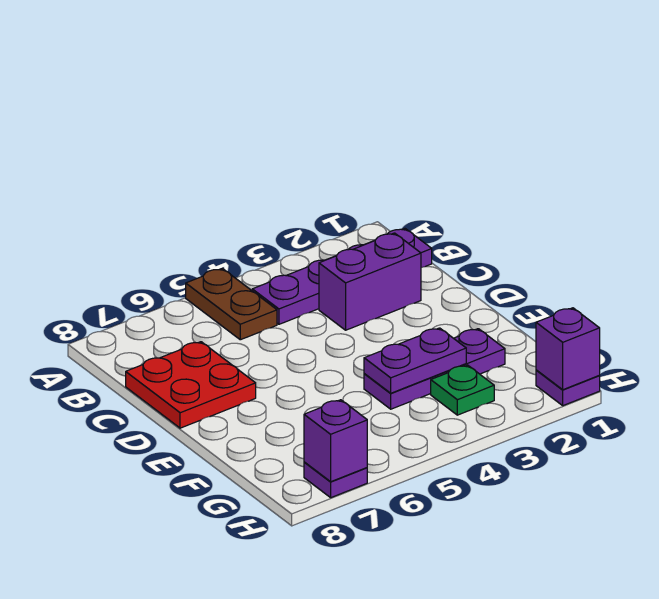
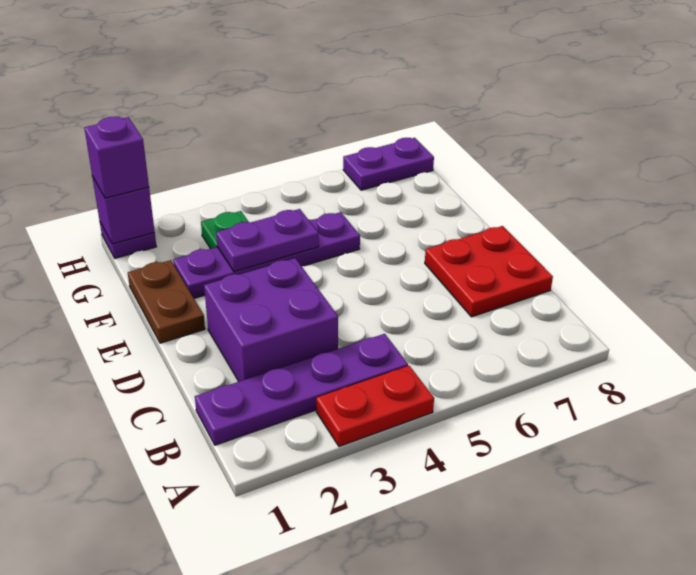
none -> red 1x2 plate [316,366,434,447]
brown 1x2 plate [186,269,277,340] -> brown 1x2 plate moved to [128,260,205,343]
purple 1x2 brick [319,233,421,330] -> purple 2x2 brick [204,258,338,381]
purple 1x3 plate [364,329,505,409] -> purple 1x4 plate [173,212,360,298]
purple 1x1 plate [304,462,367,498] -> purple 1x2 plate [343,138,434,190]
purple 1x1 brick [304,400,367,482] -> purple 1x1 brick moved to [84,117,149,198]

